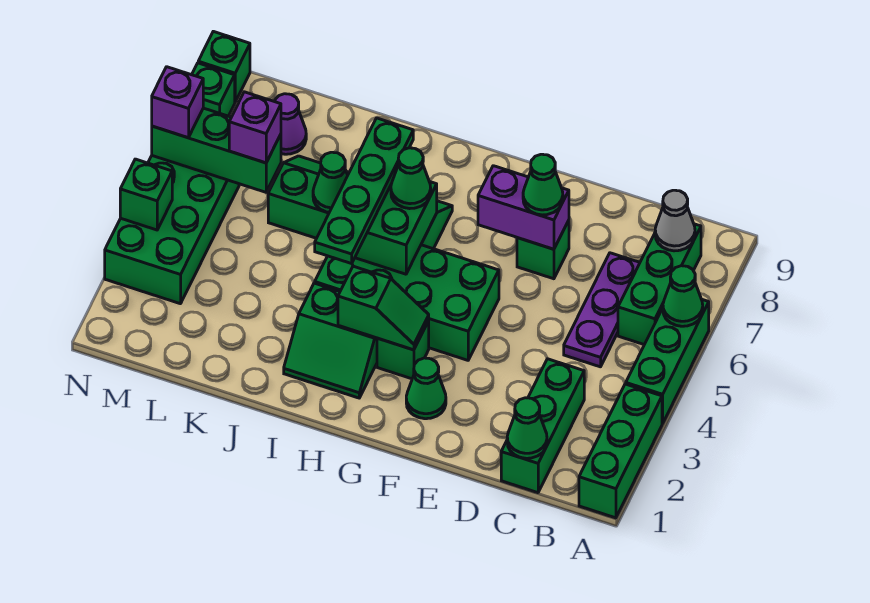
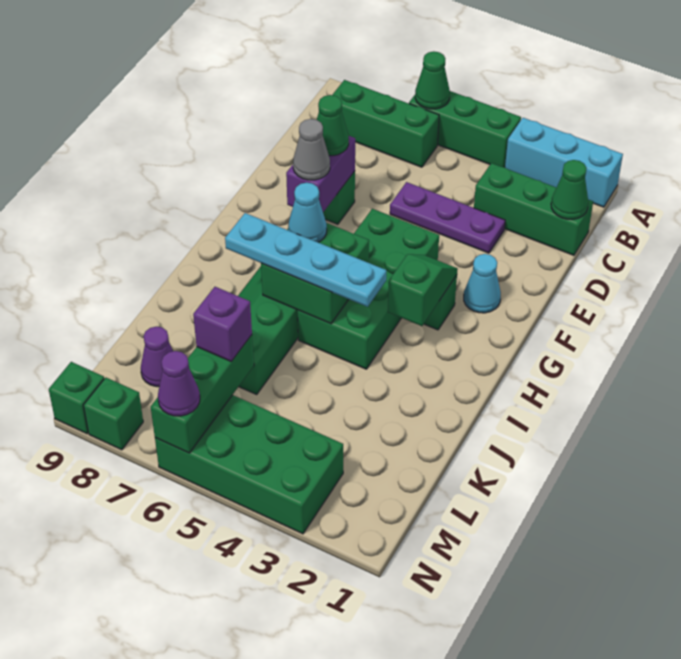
green 1x3 brick [579,384,662,518] -> cyan 1x3 brick [505,118,623,207]
grey 1x1 cone [655,190,695,251] -> grey 1x1 cone moved to [293,119,330,180]
purple 1x3 plate [564,253,640,367] -> purple 1x3 plate moved to [390,182,505,253]
green 1x1 cone [406,358,446,419] -> cyan 1x1 cone [464,254,501,313]
green 2x2 slope [284,283,377,398] -> none
green 1x1 cone [391,148,431,209] -> cyan 1x1 cone [288,183,327,242]
green 1x4 plate [315,118,413,264] -> cyan 1x4 plate [225,213,387,307]
green 1x1 cone [313,152,348,212] -> none
green 1x1 brick [120,159,172,230] -> none
purple 1x1 brick [152,67,203,138] -> purple 1x1 cone [158,351,200,416]

